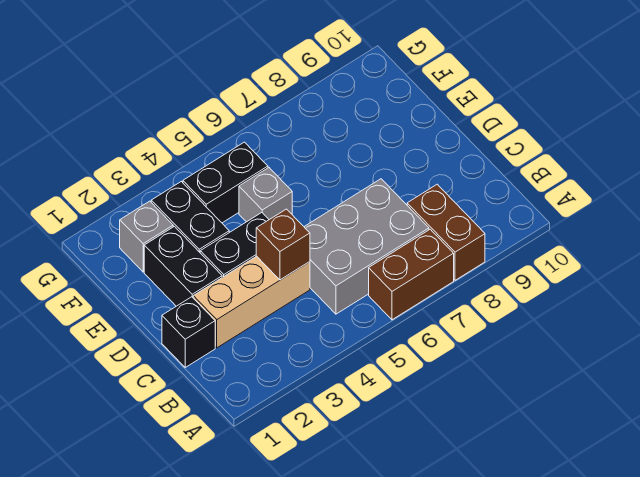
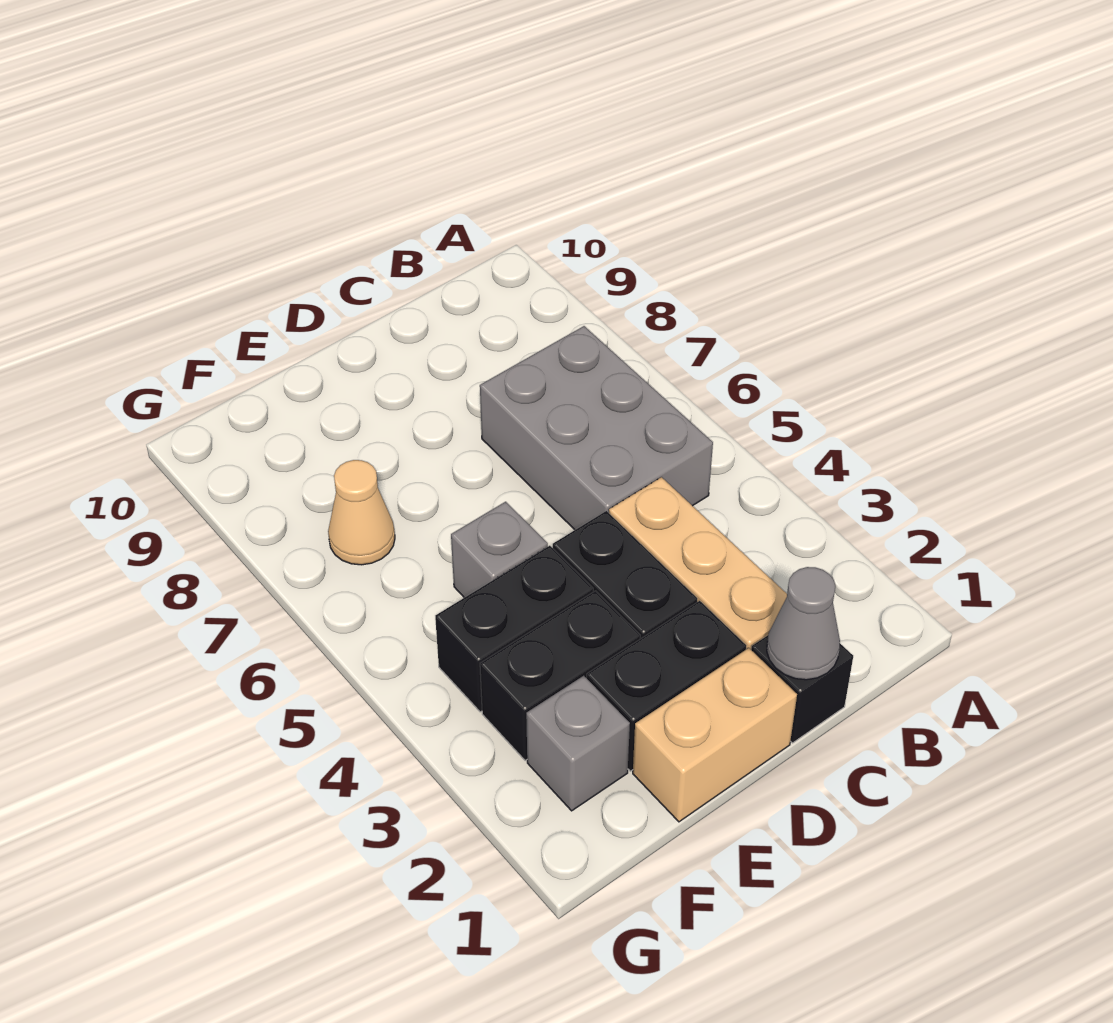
brown 1x2 brick [369,229,454,320] -> none
brown 1x2 brick [407,184,485,280] -> none
none -> grey 1x1 cone [767,567,840,680]
brown 1x1 brick [256,209,310,280] -> none
none -> tan 1x2 brick [633,648,797,822]
black 1x2 brick [183,142,268,223] -> black 1x2 brick turned to [435,546,593,712]
none -> tan 1x1 cone [328,460,395,565]

